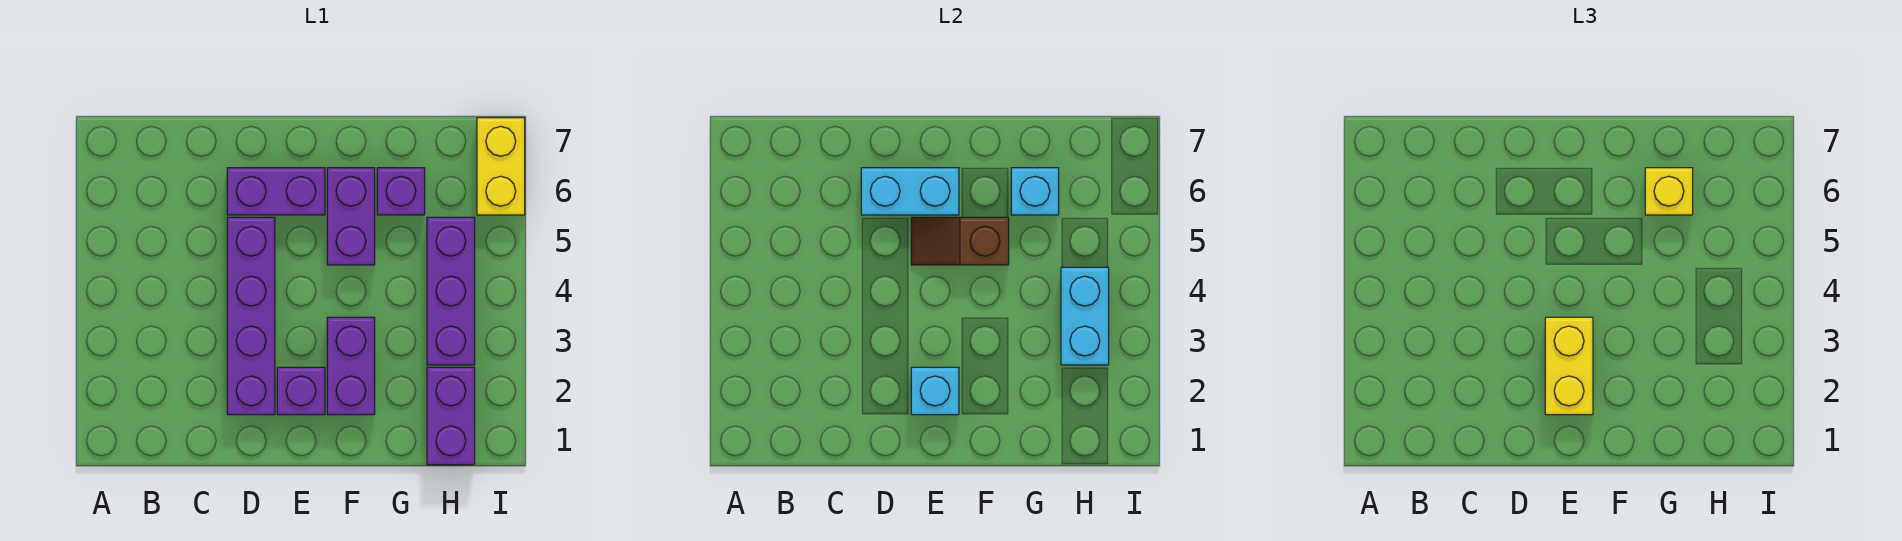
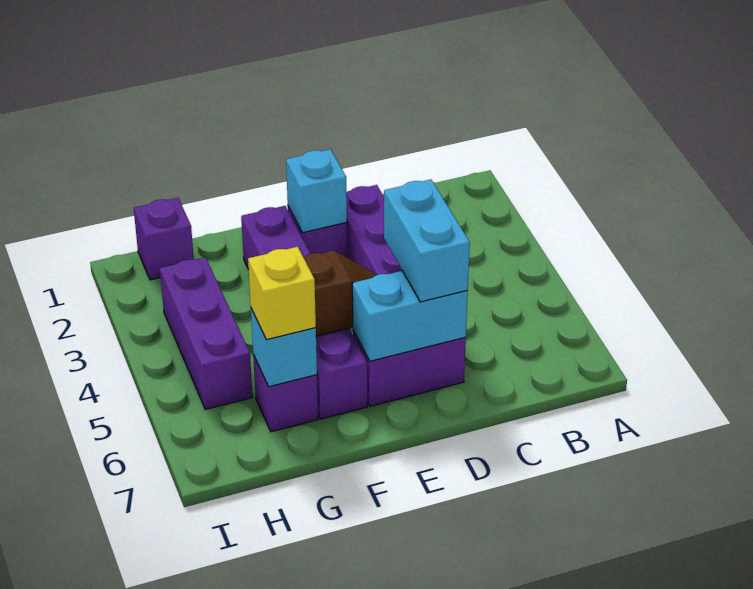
yellow 1x2 brick [1545,317,1593,415] -> none
purple 1x2 brick [427,367,475,465] -> purple 1x1 brick [134,198,194,280]
cyan 1x2 brick [1061,267,1109,365] -> cyan 1x2 brick moved to [384,179,470,302]
yellow 1x2 brick [477,118,525,215] -> none

